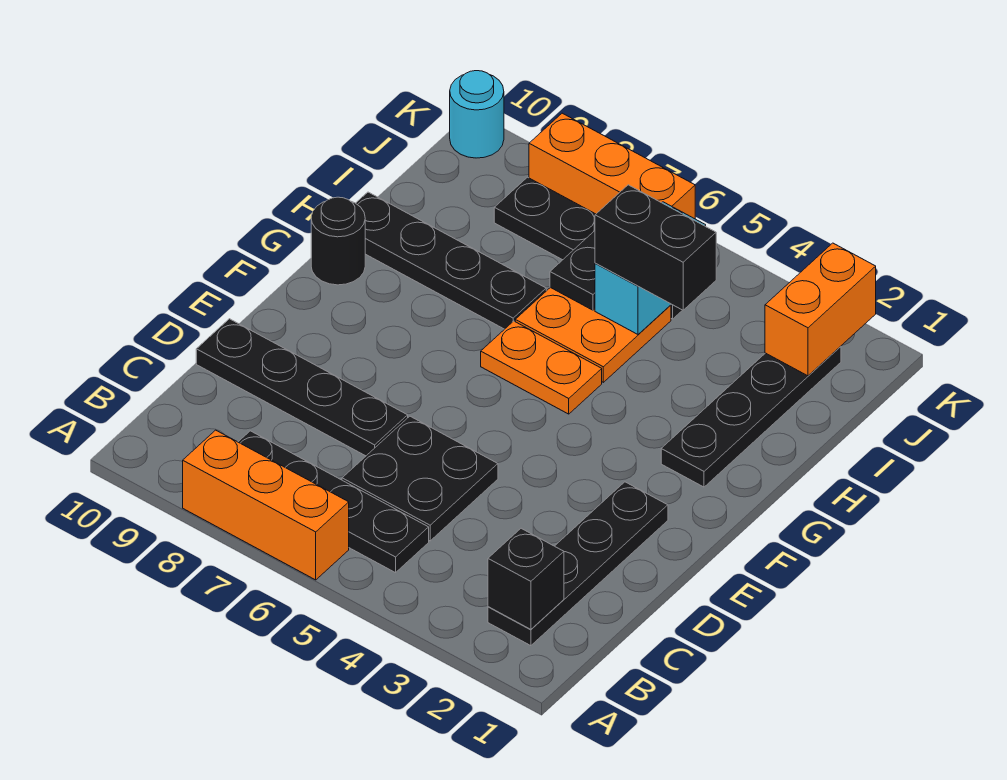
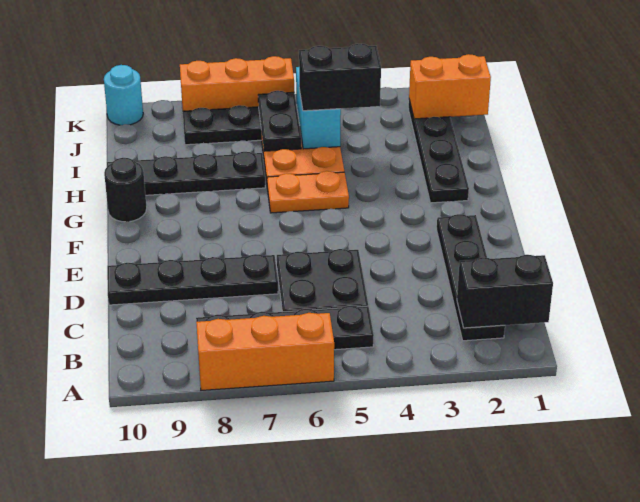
black 1x1 brick [488,528,564,629] -> black 1x2 brick [457,255,553,328]
orange 1x2 brick [765,243,876,376] -> orange 1x2 brick turned to [409,54,491,119]

